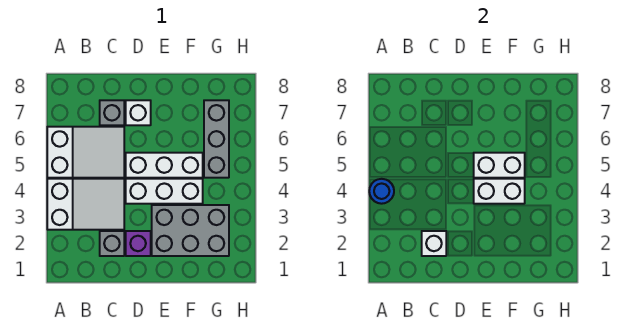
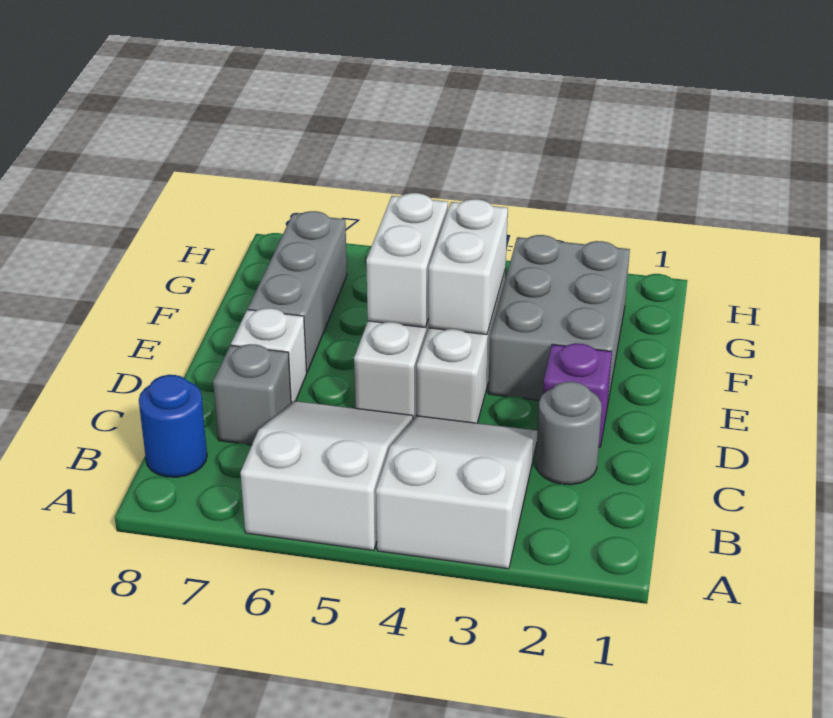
blue 1x1 round brick [369,179,394,204] -> blue 1x1 round brick moved to [139,375,207,477]
grey 1x1 brick [100,231,124,256] -> grey 1x1 round brick [536,382,602,485]
white 1x1 brick [422,231,446,256] -> none
grey 1x3 brick [204,100,229,178] -> grey 1x3 brick turned to [248,211,347,372]

